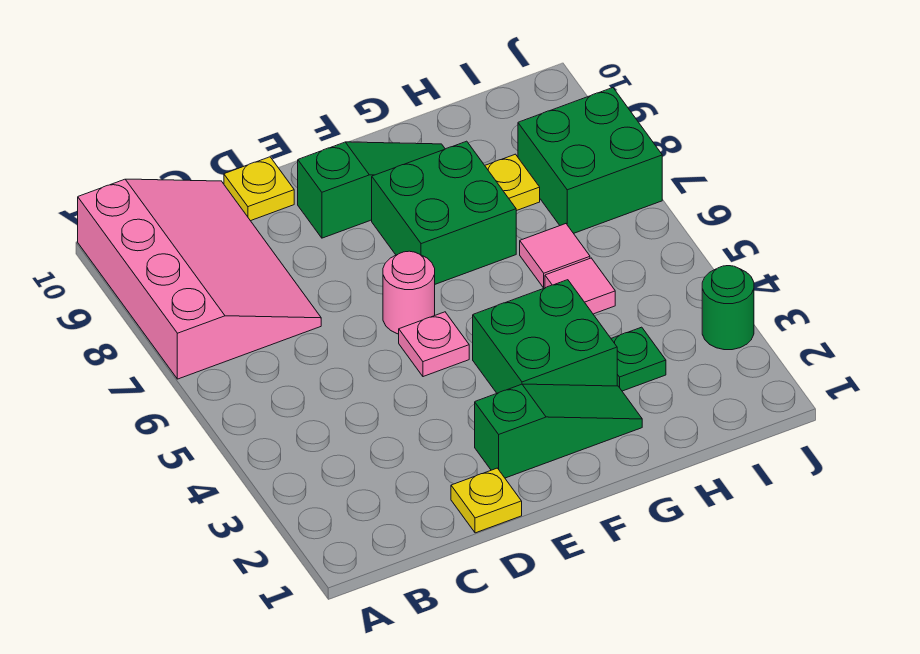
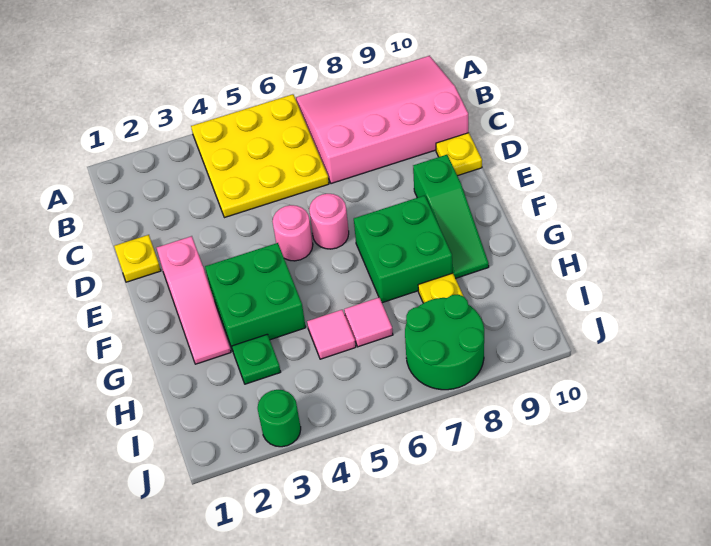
none -> yellow 3x3 plate [191,94,329,218]
pink 3x4 slope [78,179,321,379] -> pink 3x4 slope turned to [296,56,468,184]
green 1x3 slope [475,384,642,478] -> pink 1x3 slope [157,236,231,364]
pink 1x1 plate [399,312,469,377] -> pink 1x1 round brick [273,205,313,261]
green 2x2 brick [518,88,662,233] -> green 2x2 round brick [405,294,484,390]

